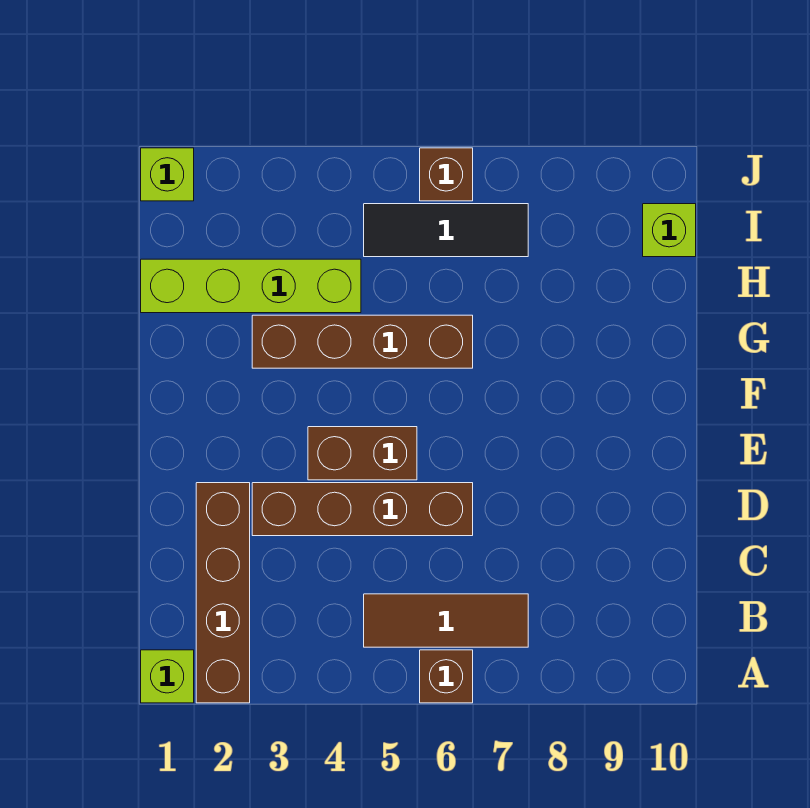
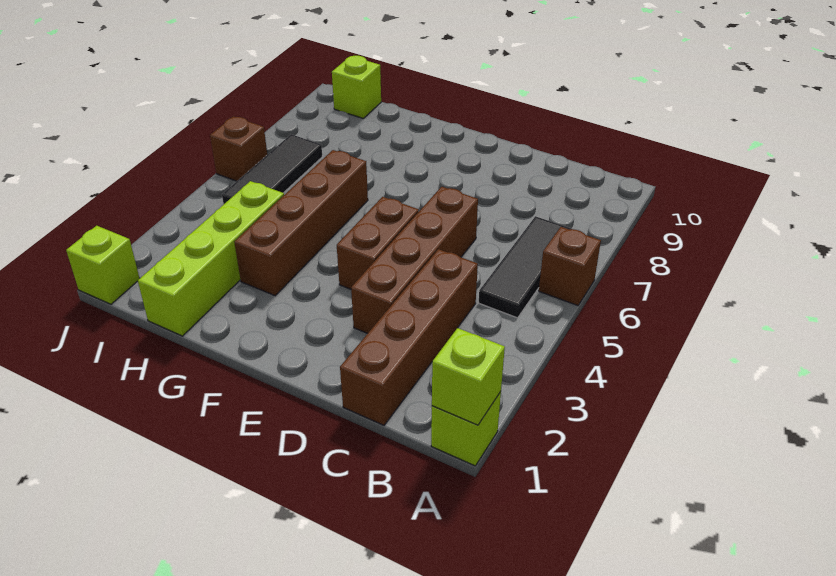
none -> lime 1x1 brick [432,328,505,425]
brown 1x4 brick [196,483,250,703] -> brown 1x4 brick turned to [340,249,478,425]
brown 1x3 tile [364,594,528,647] -> black 1x3 tile [479,216,572,318]

